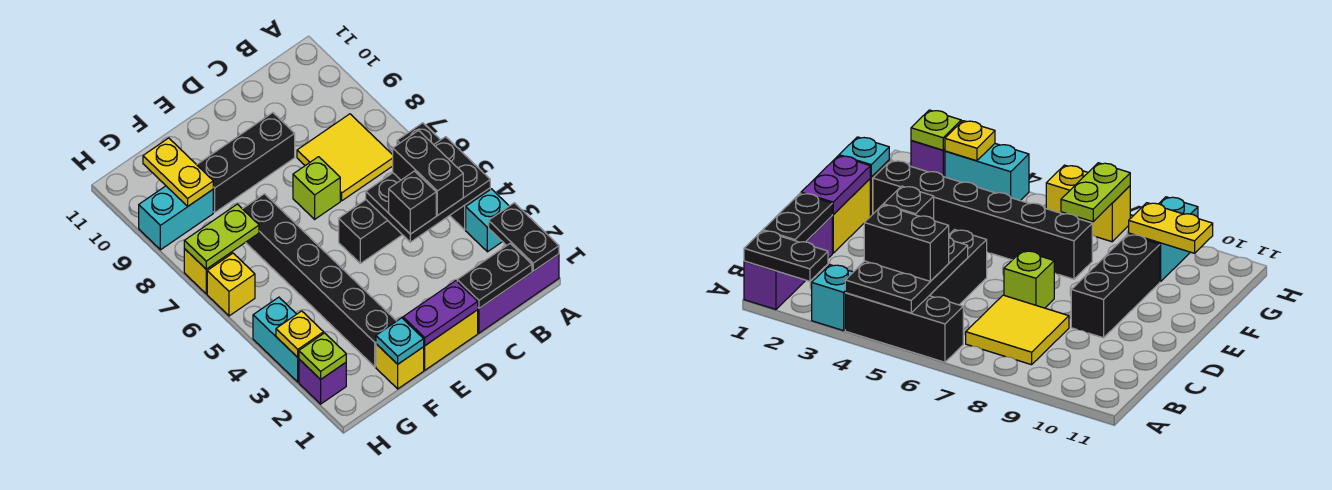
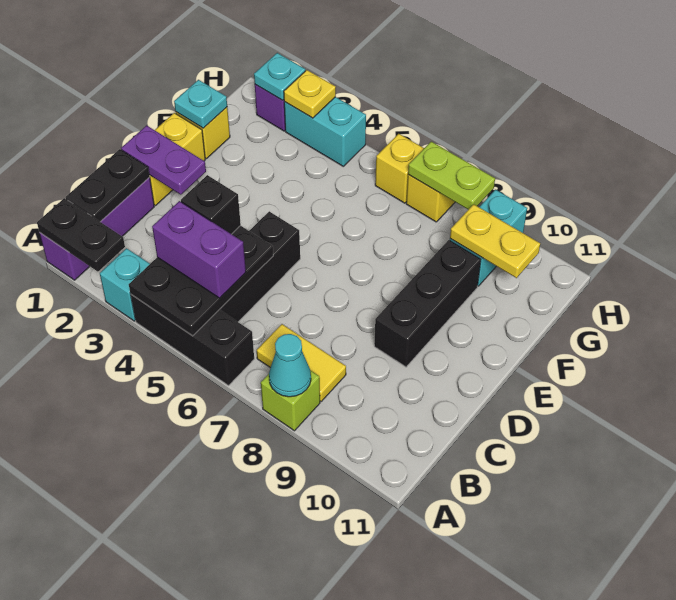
none -> cyan 1x1 cone [269,334,311,397]
black 1x2 brick [393,131,463,216] -> purple 1x2 brick [152,201,246,298]
yellow 2x2 tile [297,114,393,201] -> yellow 1x2 tile [257,324,346,401]
purple 1x2 plate [403,281,478,346] -> purple 1x2 plate turned to [121,125,206,195]
lime 1x1 brick [293,157,340,219] -> lime 1x1 brick moved to [261,370,320,431]
black 1x6 brick [243,194,396,367] -> none
lime 1x2 plate [184,204,259,269] -> lime 1x2 plate turned to [408,142,495,210]
lime 1x1 plate [299,333,346,379] -> cyan 1x1 plate [254,53,305,100]

